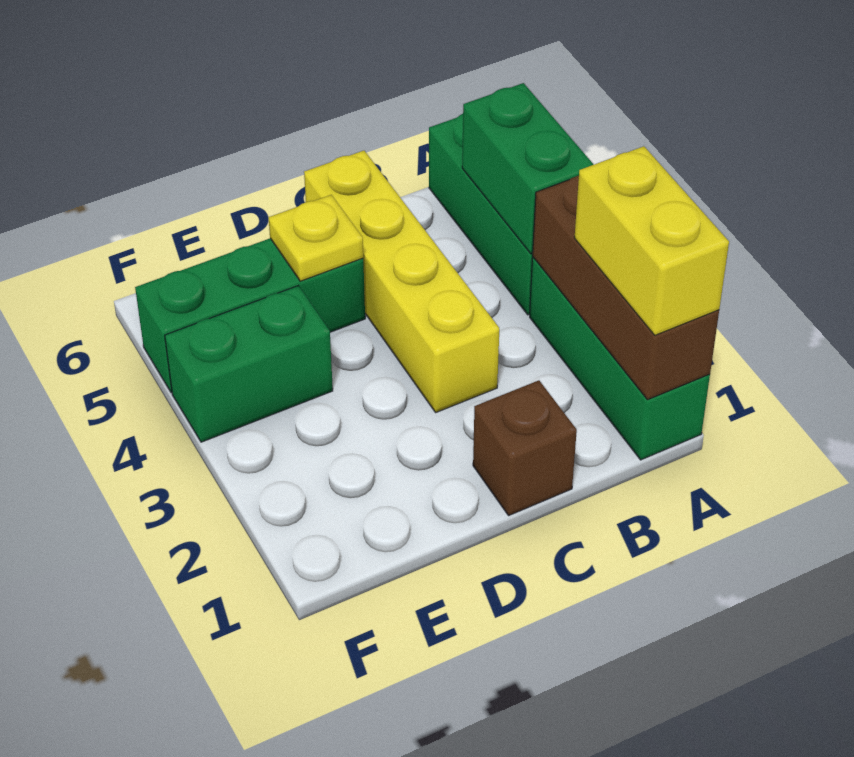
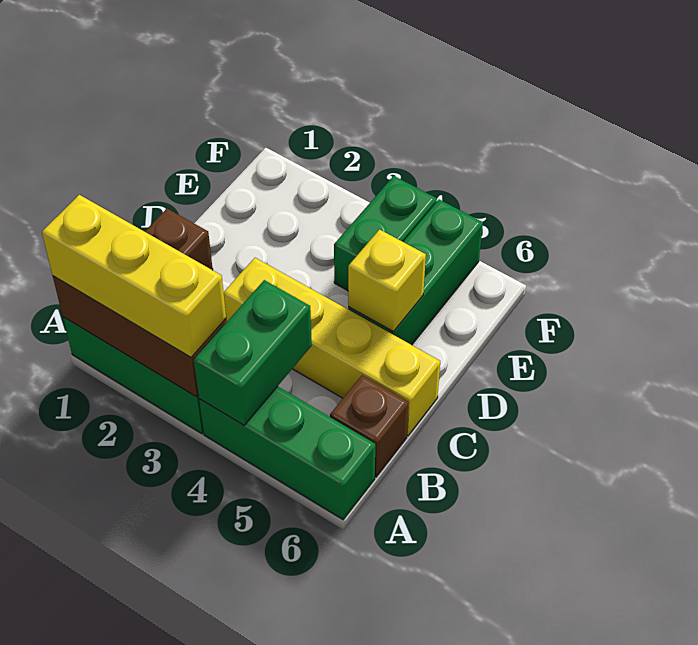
yellow 1x2 brick [575,146,729,335] -> yellow 1x3 brick [42,195,226,357]
green 1x2 brick [462,83,594,254] -> green 1x2 brick turned to [194,280,312,425]
none -> brown 1x1 brick [330,375,409,477]
yellow 1x1 plate [269,195,363,281] -> yellow 1x1 brick [348,230,426,331]

